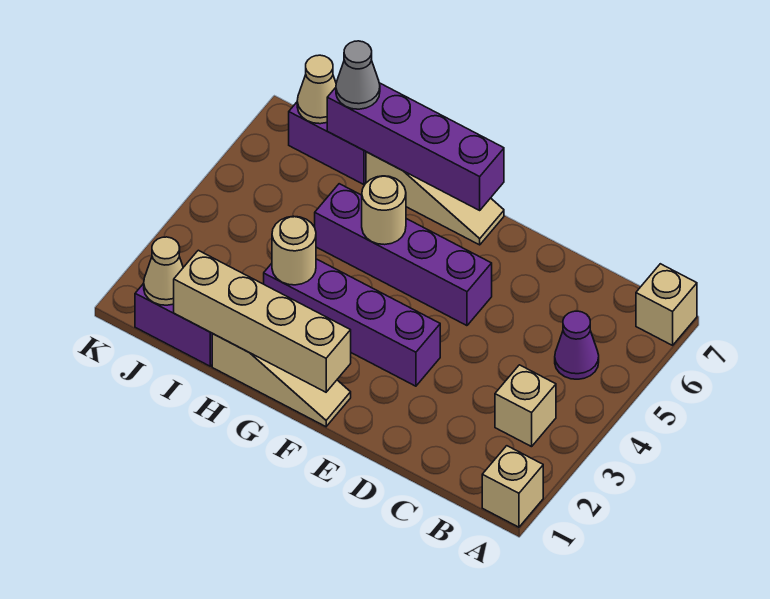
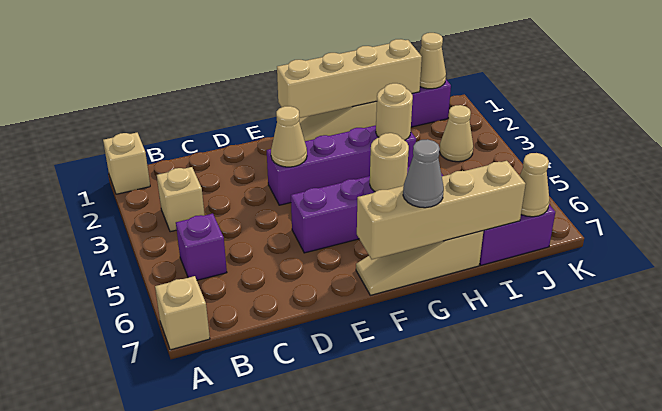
purple 1x1 cone [555,311,599,379] -> purple 1x1 brick [176,214,227,280]
none -> tan 1x1 cone [271,106,307,167]
purple 1x4 brick [327,83,504,210] -> tan 1x4 brick [357,161,526,259]
grey 1x1 cone [336,41,380,109] -> grey 1x1 cone moved to [403,139,444,208]
none -> tan 1x1 cone [439,105,473,162]

